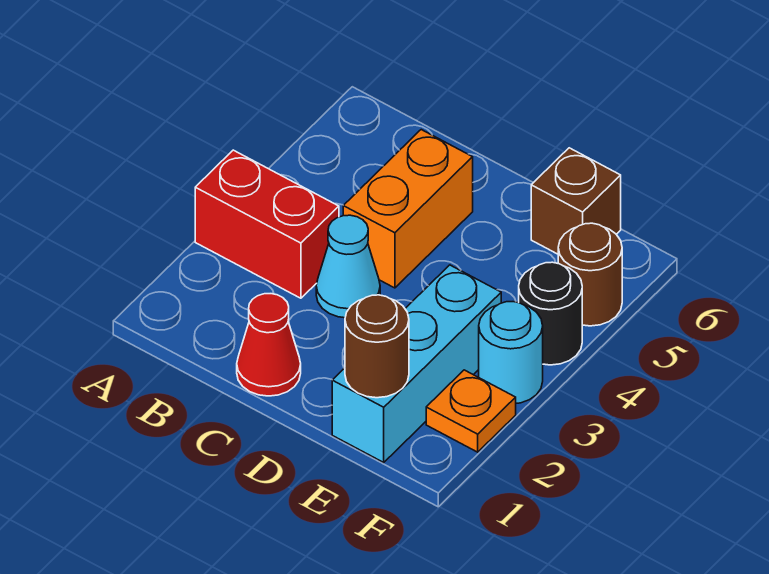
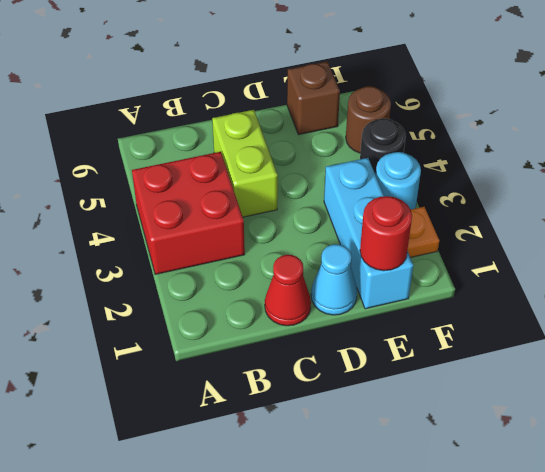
red 1x2 brick [195,150,339,298] -> red 2x2 brick [132,152,245,274]
cyan 1x1 cone [316,215,380,318] -> cyan 1x1 cone moved to [311,244,357,315]
orange 1x2 brick [343,130,473,288] -> lime 1x2 brick [212,110,278,217]
brown 1x1 round brick [345,295,409,398] -> red 1x1 round brick [360,196,412,271]

